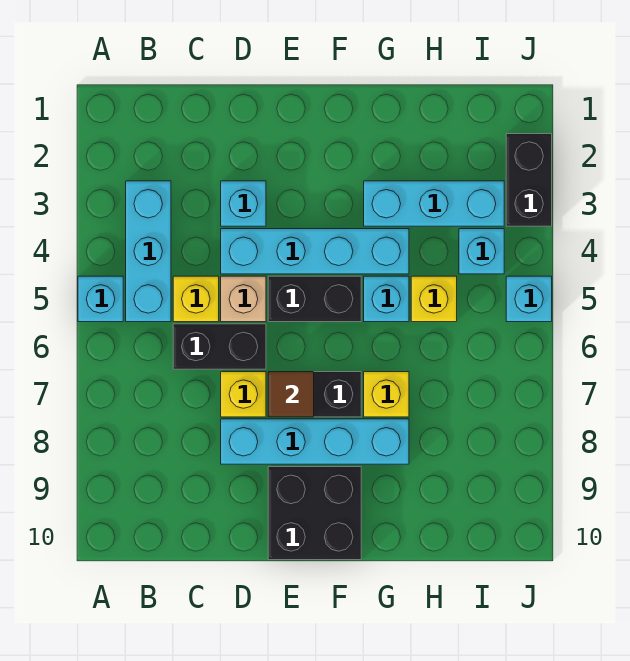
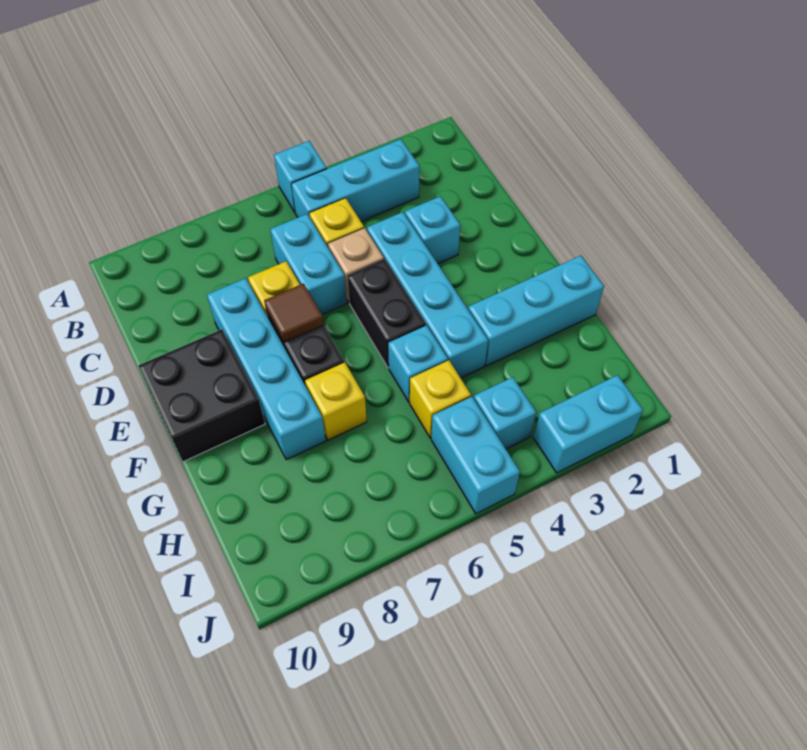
black 1x2 brick [173,324,266,369] -> cyan 1x2 brick [270,214,347,314]
cyan 1x3 brick [364,181,504,226] -> cyan 1x3 brick turned to [468,256,604,366]
black 1x2 brick [506,134,552,226] -> cyan 1x2 brick [533,375,643,473]
cyan 1x1 brick [506,276,552,322] -> cyan 1x2 brick [431,397,520,514]

